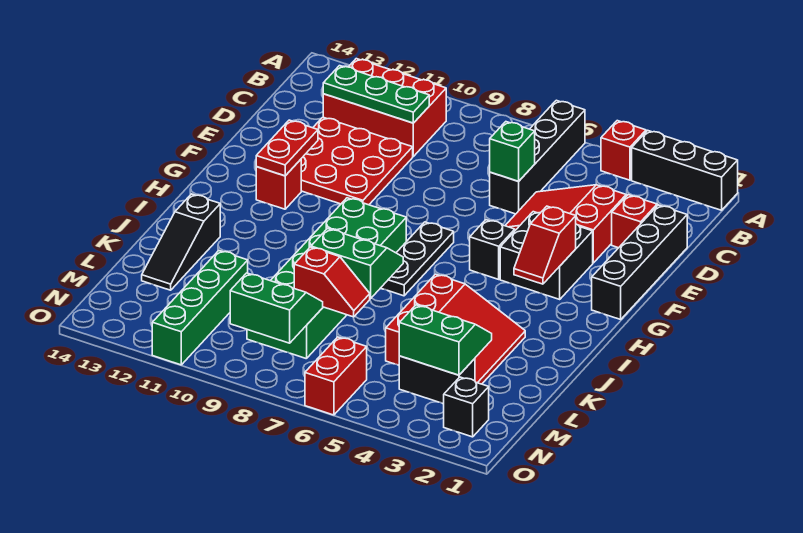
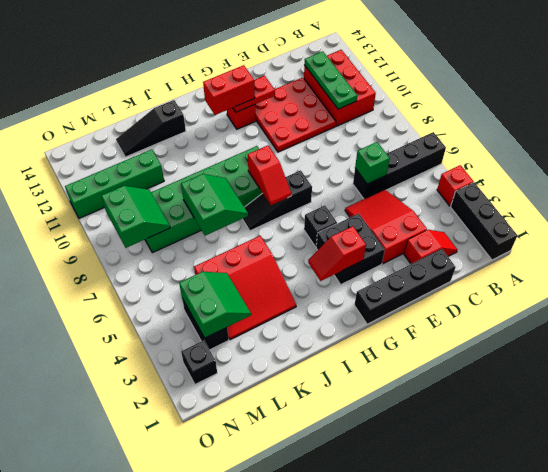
black 1x3 plate [381,222,454,296] -> black 1x3 slope [243,170,312,231]
red 1x2 slope [294,247,370,317] -> red 1x2 slope moved to [248,145,291,205]
red 1x2 brick [305,337,367,415] -> red 1x2 brick moved to [203,65,255,115]

